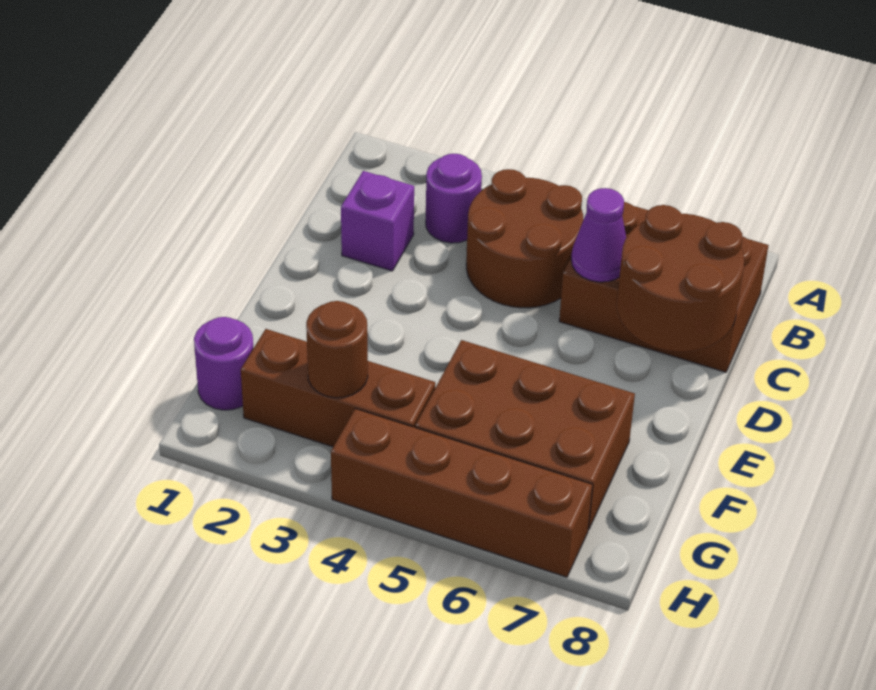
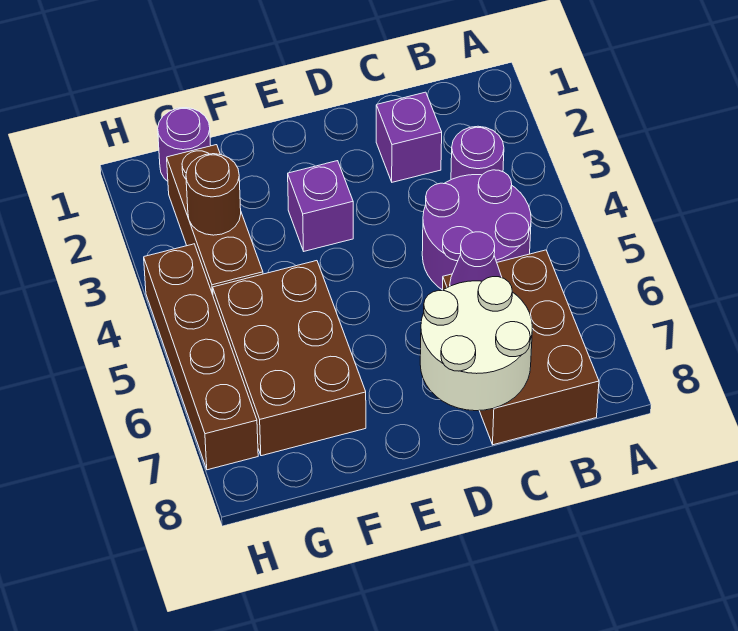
brown 2x2 round brick [466,169,584,308] -> purple 2x2 round brick [422,170,531,290]
brown 2x2 round brick [617,205,744,352] -> white 2x2 round brick [420,277,533,411]
none -> purple 1x1 brick [288,161,353,251]

